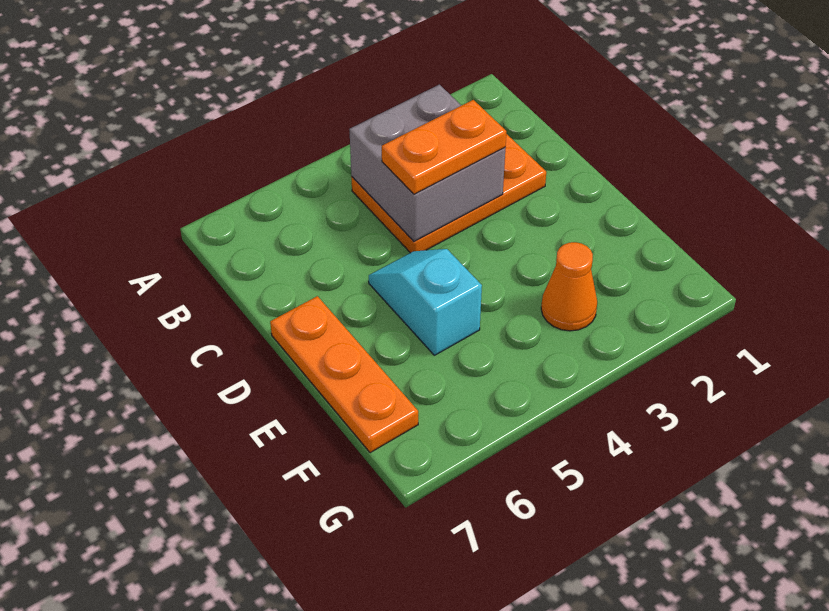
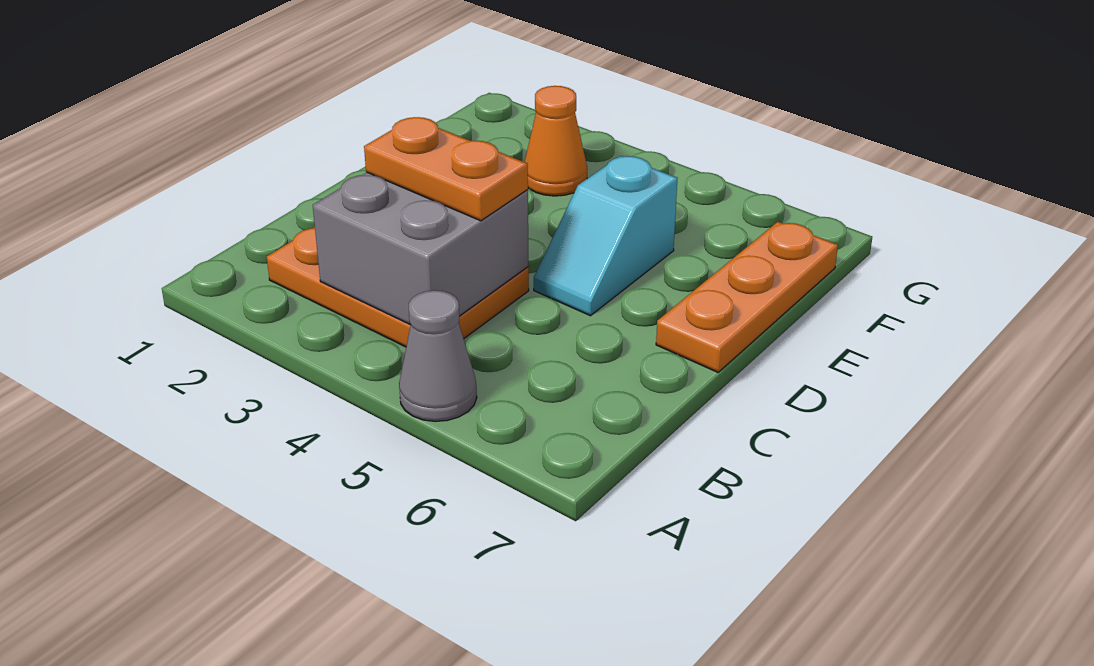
none -> grey 1x1 cone [399,290,477,422]

